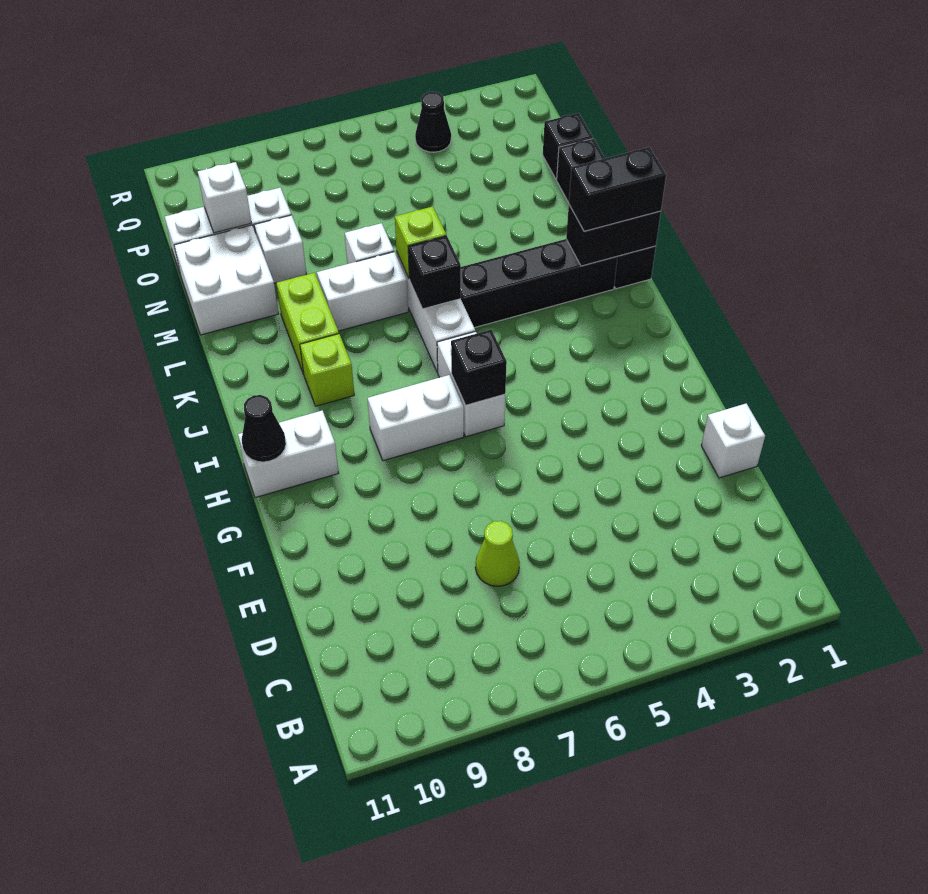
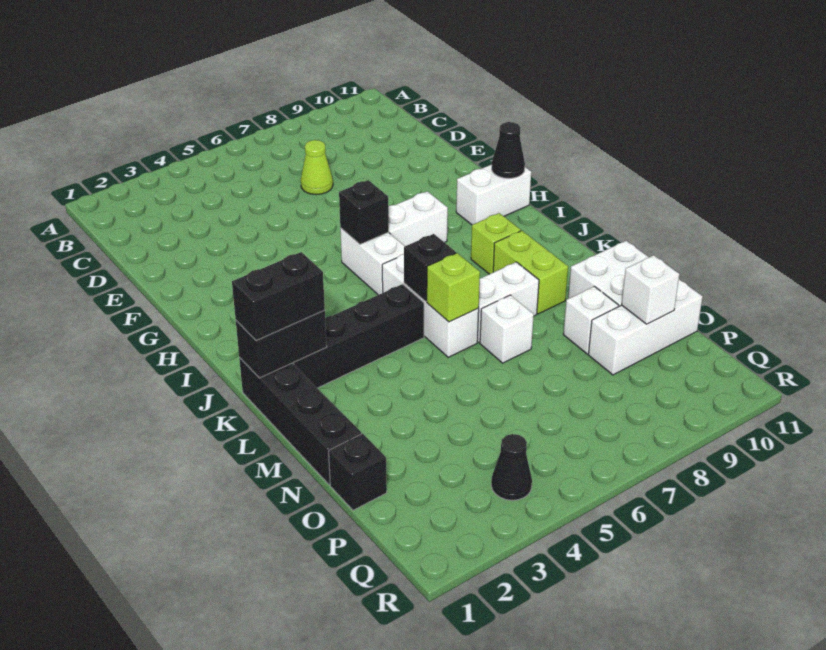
white 1x1 brick [701,403,765,478] -> none

